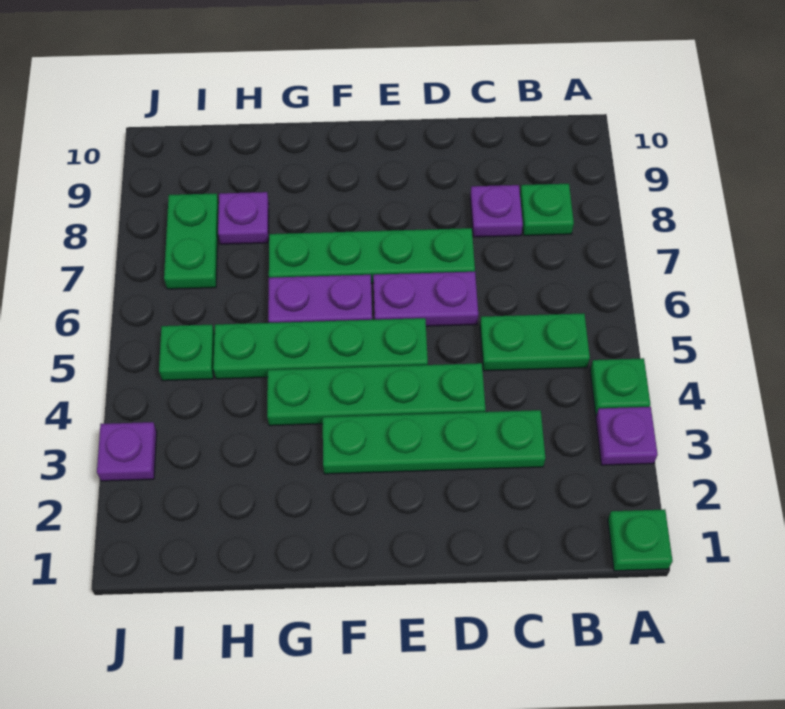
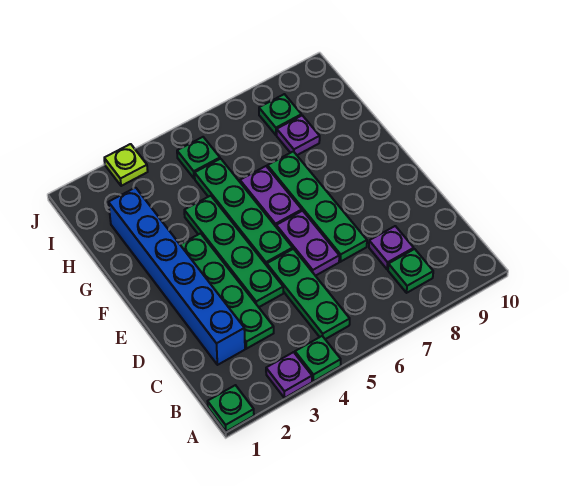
green 1x2 plate [480,313,590,371] -> green 1x3 plate [267,249,350,339]
none -> blue 1x6 brick [109,188,245,365]
green 1x2 plate [164,194,219,289] -> green 1x1 plate [259,94,301,135]
purple 1x1 plate [97,422,157,481] -> lime 1x1 plate [104,144,148,186]

